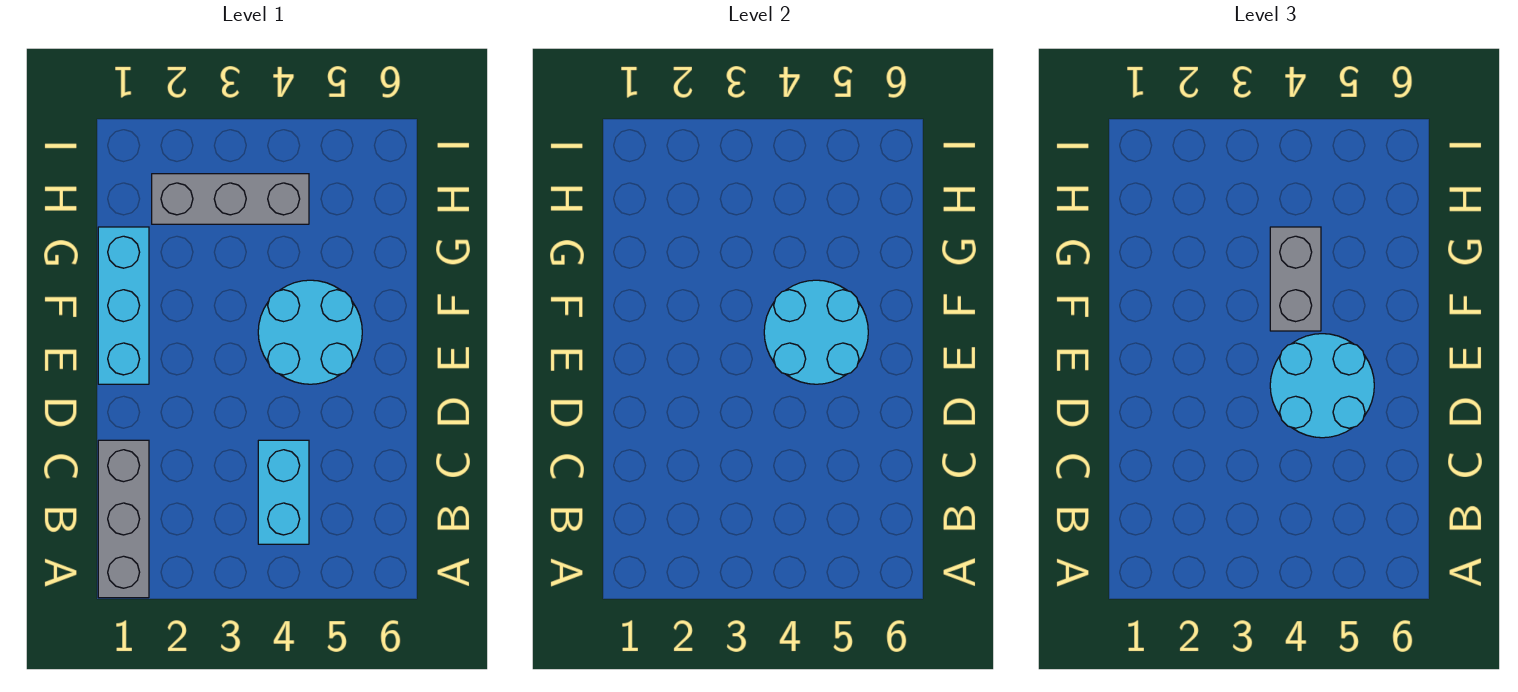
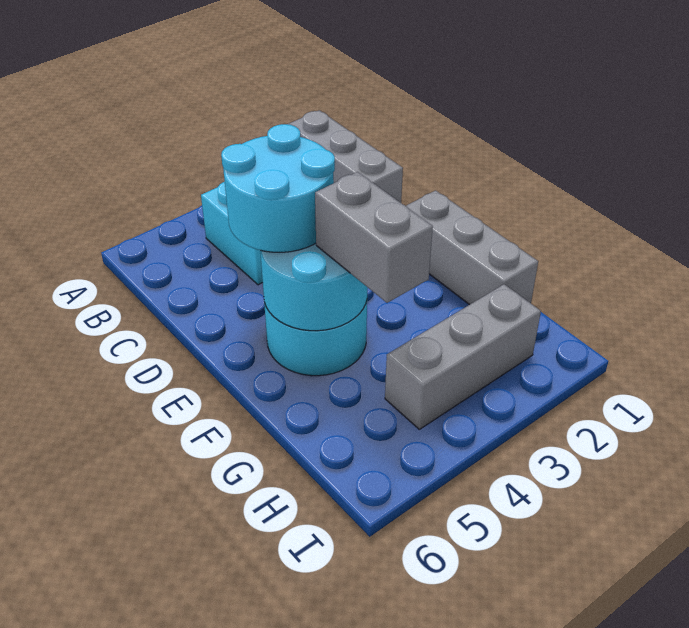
cyan 1x3 brick [98,227,149,384] -> grey 1x3 brick [406,190,538,305]

